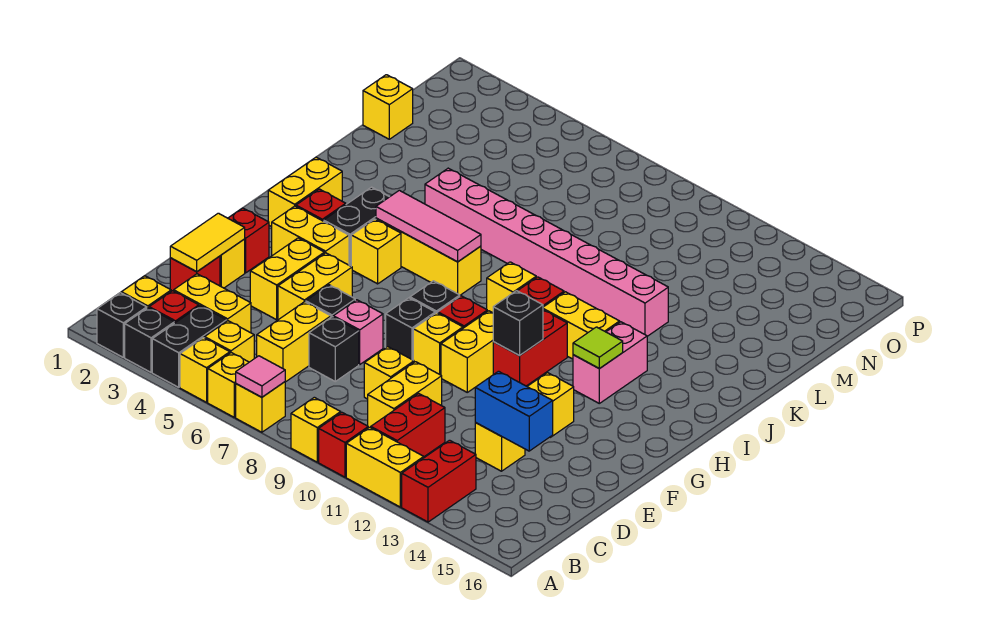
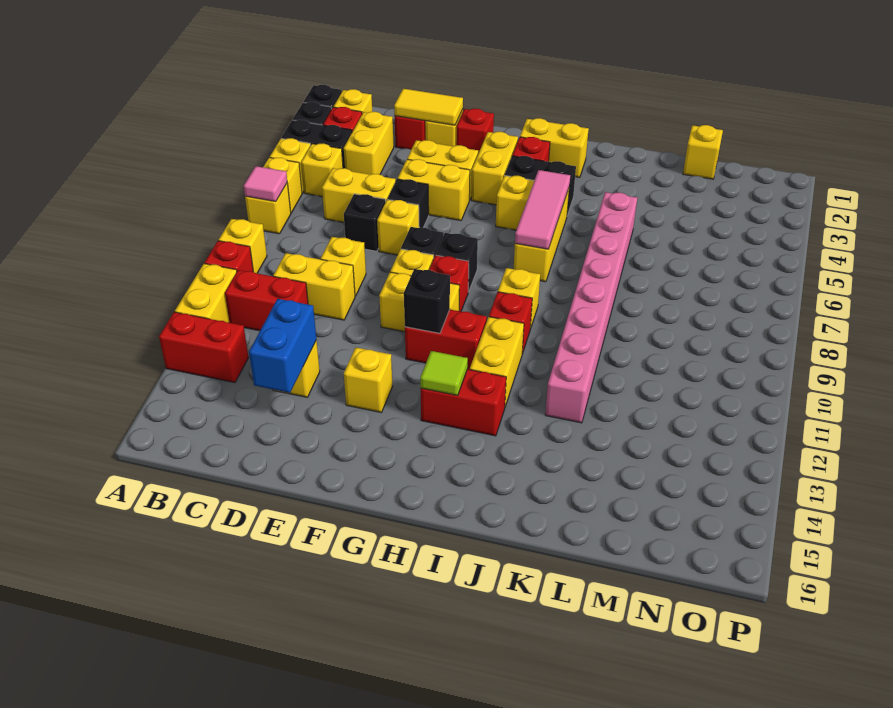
pink 1x1 brick [333,300,383,364] -> yellow 1x1 brick [377,200,419,255]
pink 1x2 brick [573,322,647,403] -> red 1x2 brick [421,369,506,436]

